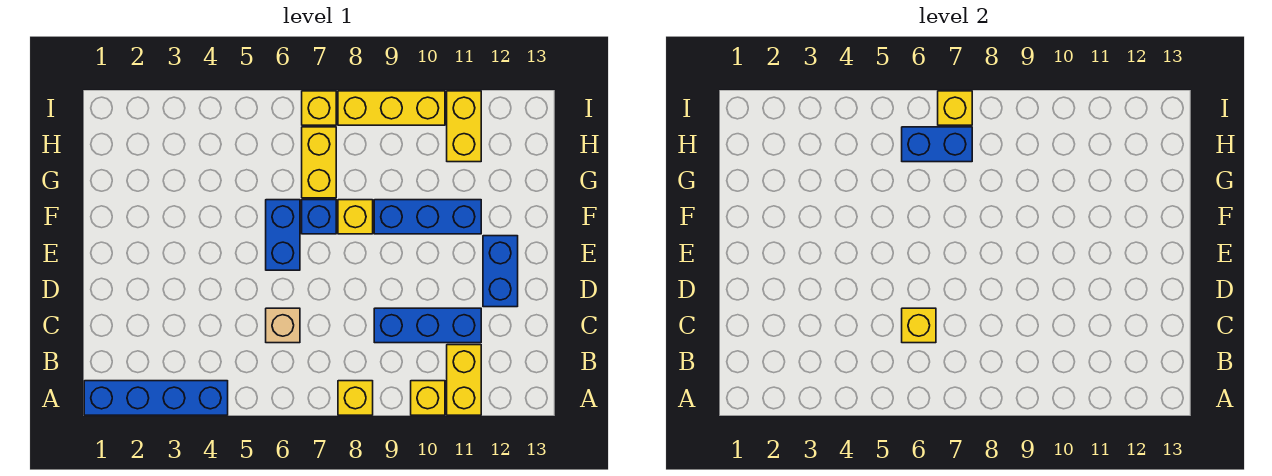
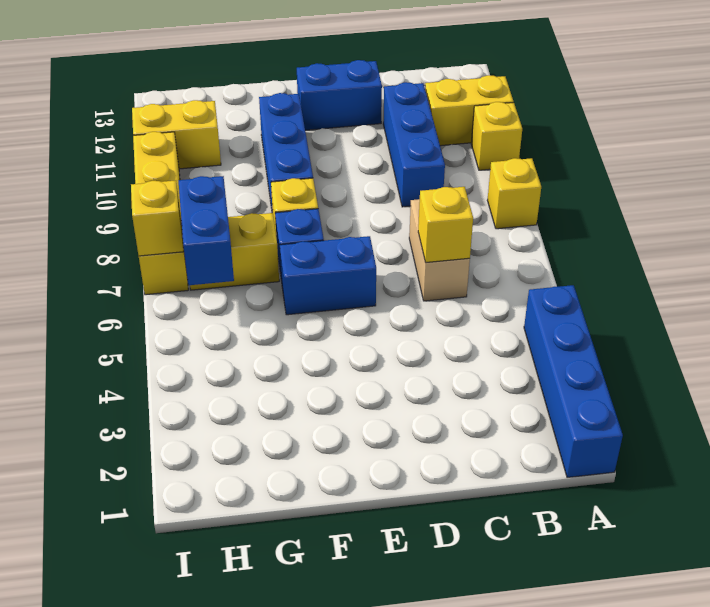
tan 1x1 brick [266,308,300,343] -> tan 1x2 brick [409,199,470,301]

